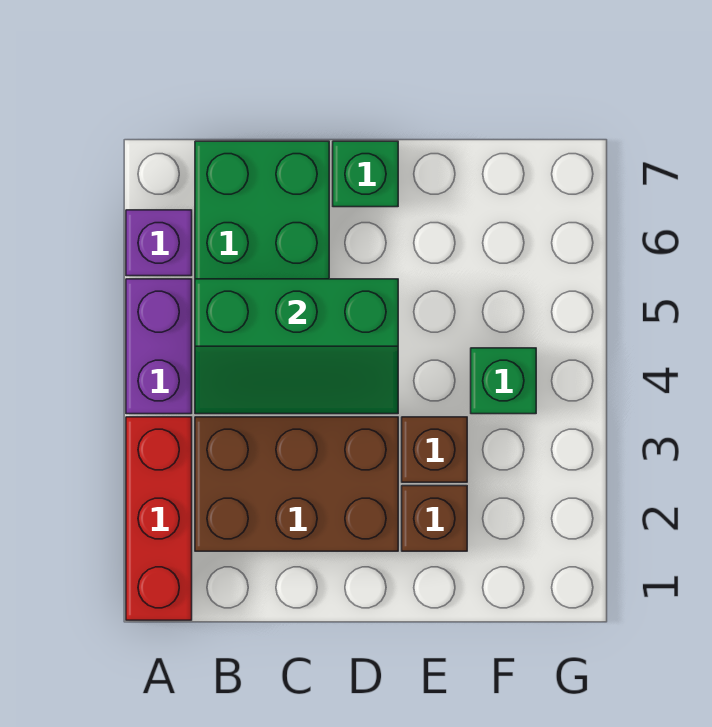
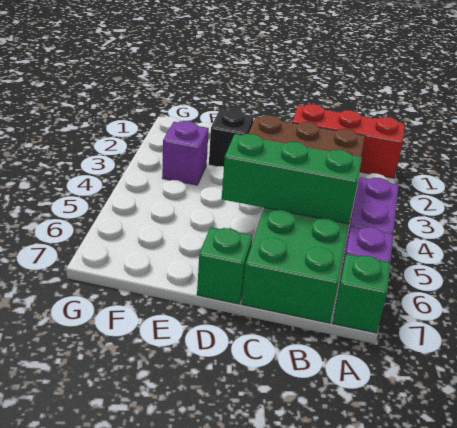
red 1x3 brick [126,417,192,620] -> red 1x3 brick turned to [292,104,405,178]
brown 1x1 brick [402,486,467,551] -> black 1x1 brick [209,109,254,167]
brown 1x1 brick [402,417,467,482] -> none
none -> purple 1x1 brick [162,121,209,185]
green 1x1 brick [471,348,536,414] -> green 1x1 brick moved to [333,254,390,333]

